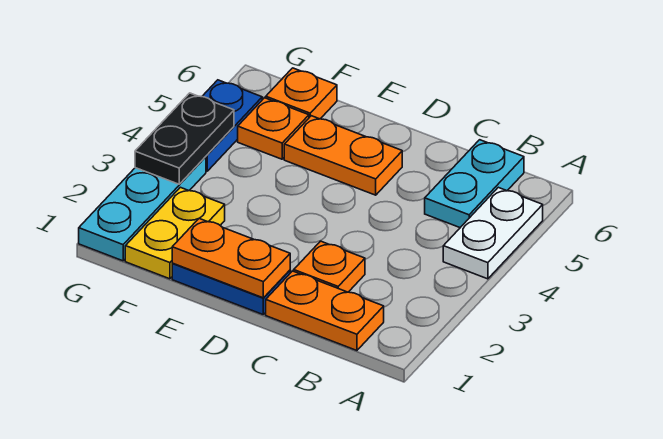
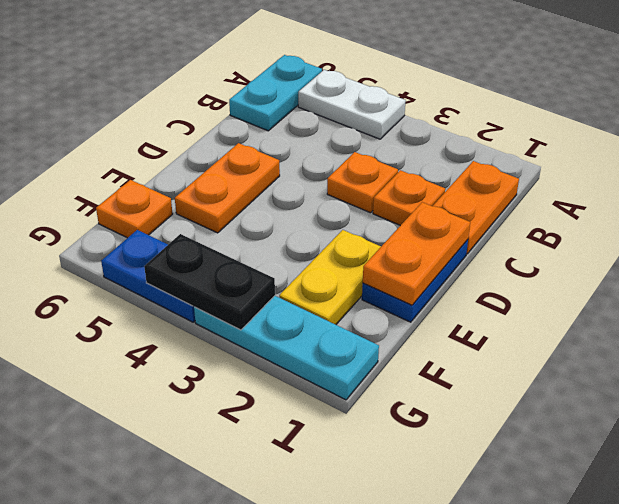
cyan 1x2 plate [425,140,524,228] -> cyan 1x2 plate turned to [229,55,322,131]
yellow 1x2 plate [125,187,225,279] -> yellow 1x2 plate turned to [279,230,381,325]
orange 1x1 plate [238,98,309,159] -> orange 1x1 plate moved to [327,152,398,213]

